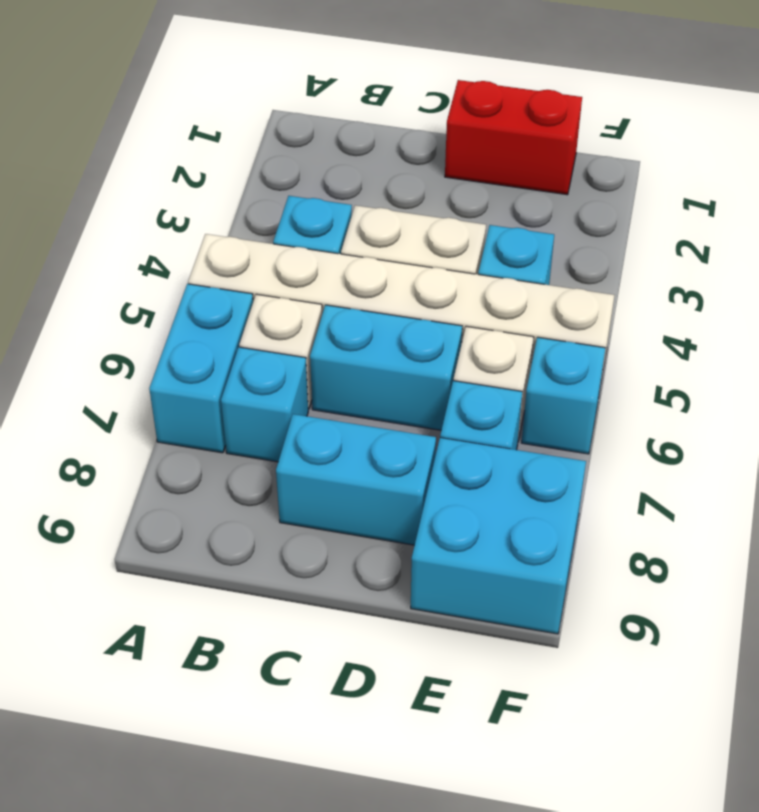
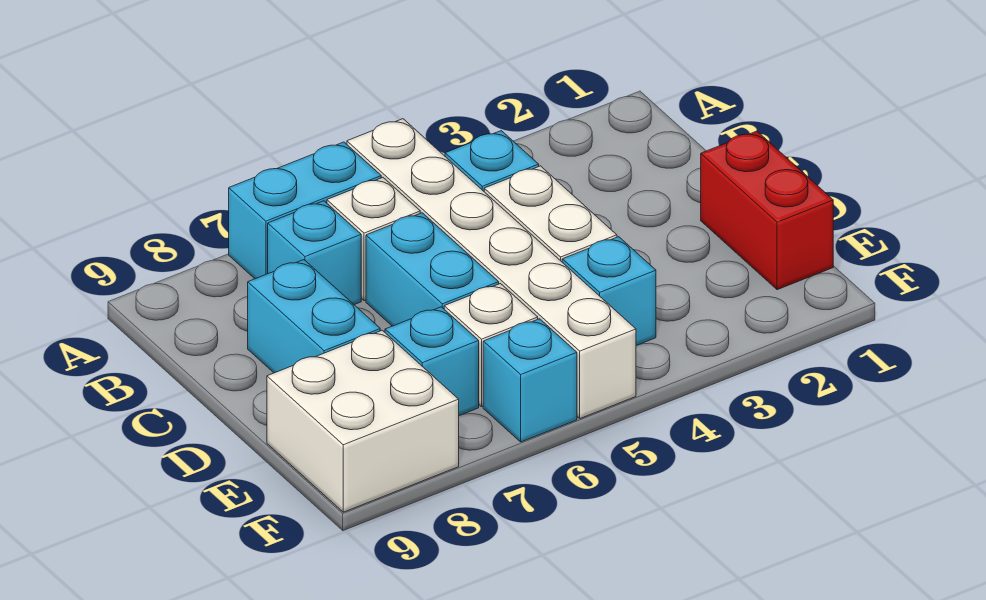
cyan 2x2 brick [411,438,586,634] -> white 2x2 brick [267,330,459,512]

